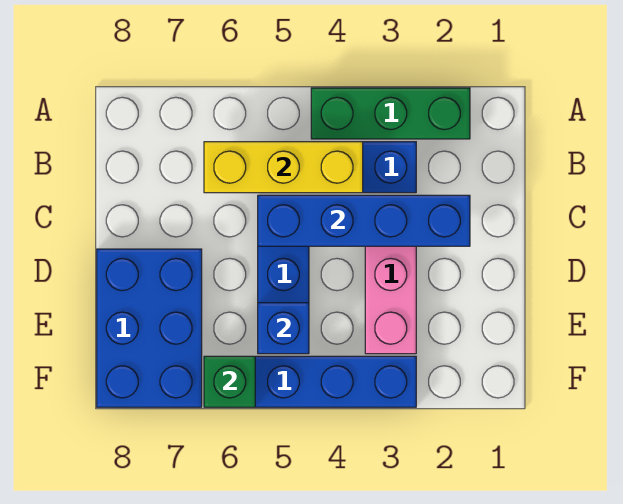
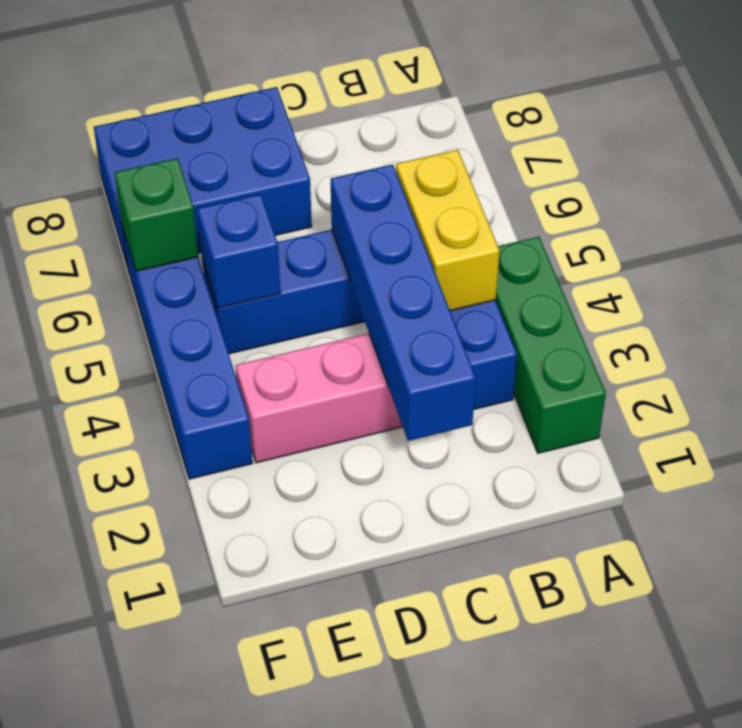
yellow 1x3 brick [204,142,363,193] -> yellow 1x2 brick [396,150,499,311]

